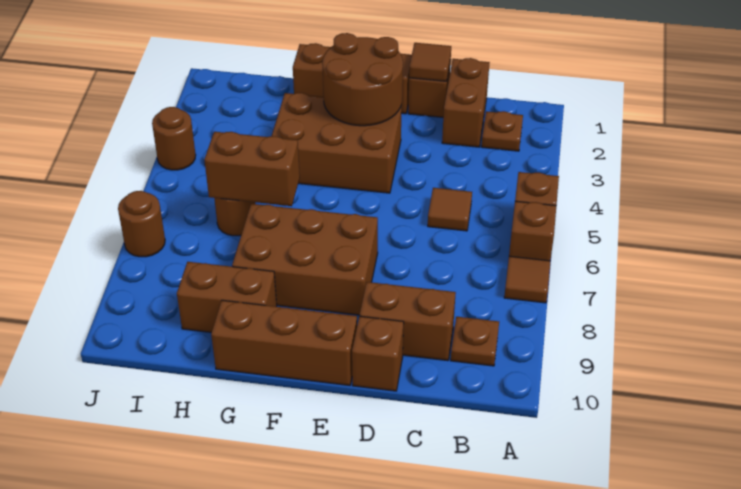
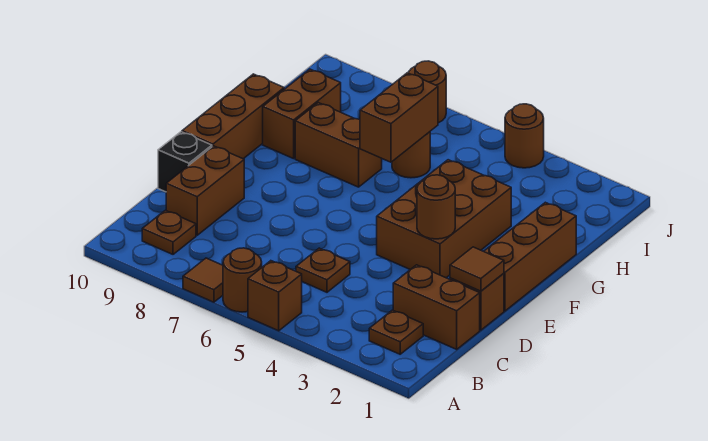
brown 1x1 brick [509,201,556,261] -> brown 1x1 round brick [223,248,262,312]
brown 1x1 tile [428,188,472,231] -> brown 1x1 plate [296,248,350,292]
brown 1x1 brick [352,316,404,391] -> black 1x1 brick [158,132,212,192]
brown 2x2 round brick [322,33,403,126] -> brown 1x1 round brick [417,175,455,239]
brown 2x3 brick [232,204,378,315] -> brown 1x2 brick [295,103,382,187]

